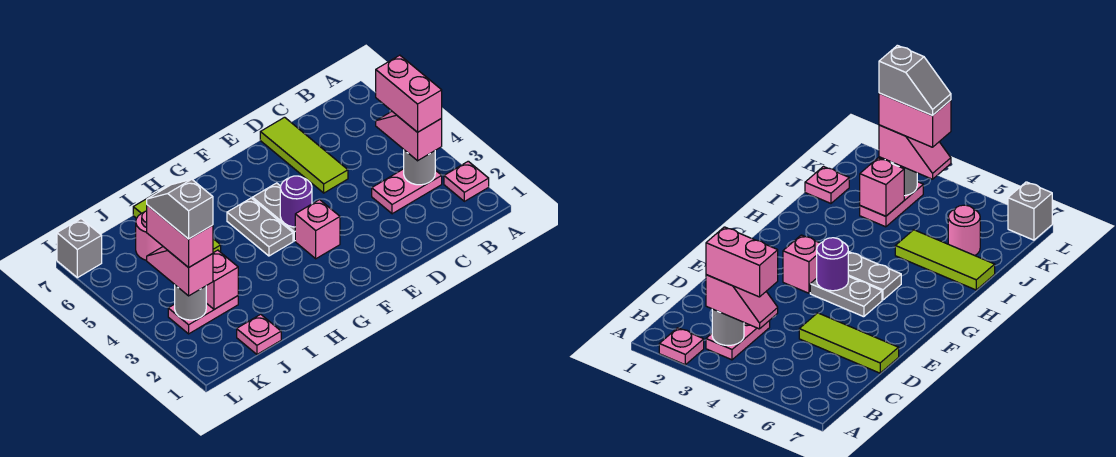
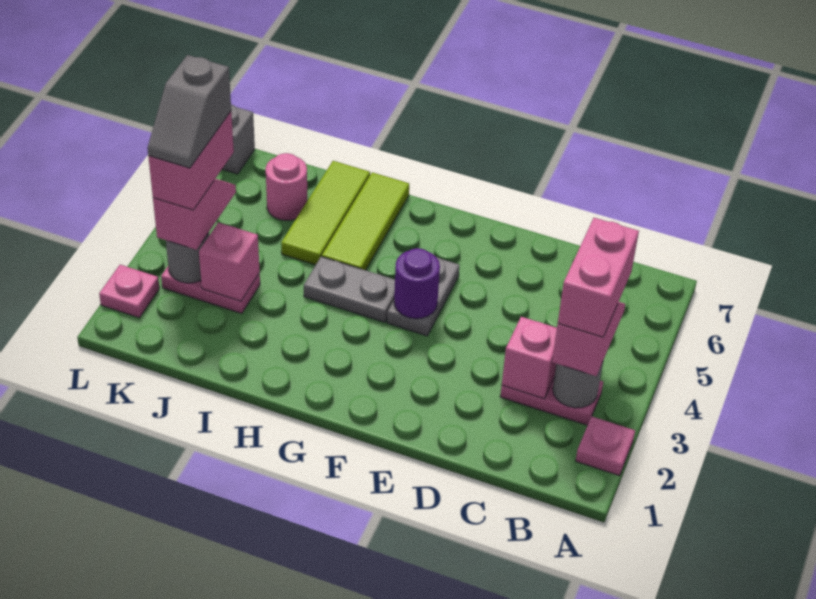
lime 1x3 tile [260,117,348,193] -> lime 1x3 tile moved to [322,172,409,270]
pink 1x1 brick [295,200,340,259] -> pink 1x1 brick moved to [502,317,557,399]
grey 1x2 plate [227,198,293,256] -> grey 1x2 plate turned to [304,256,395,322]
pink 1x1 plate [237,314,281,354] -> pink 1x1 plate moved to [99,265,159,318]
grey 1x2 slope [147,179,213,239] -> grey 1x2 slope turned to [148,55,231,168]

